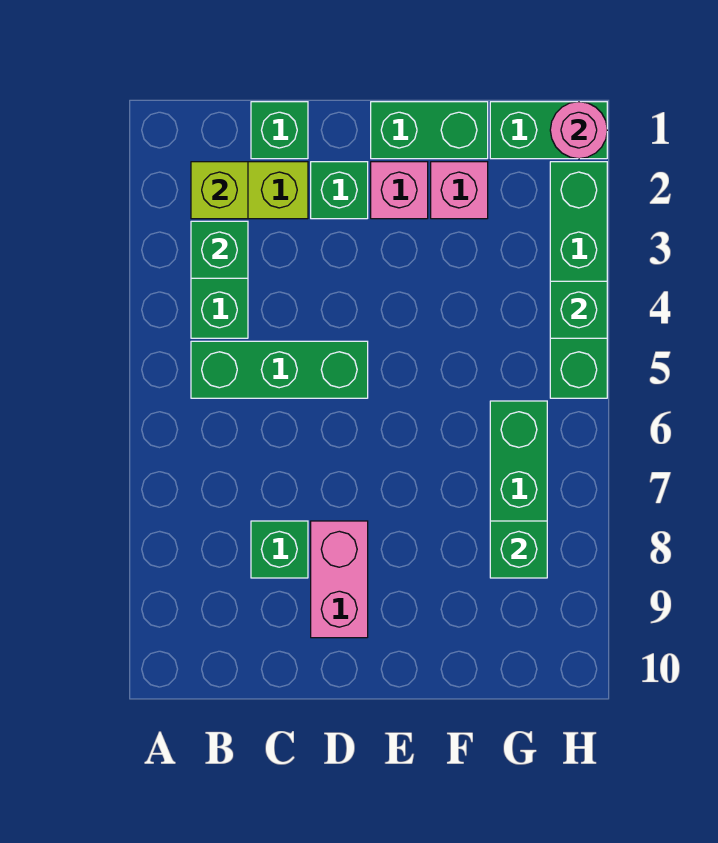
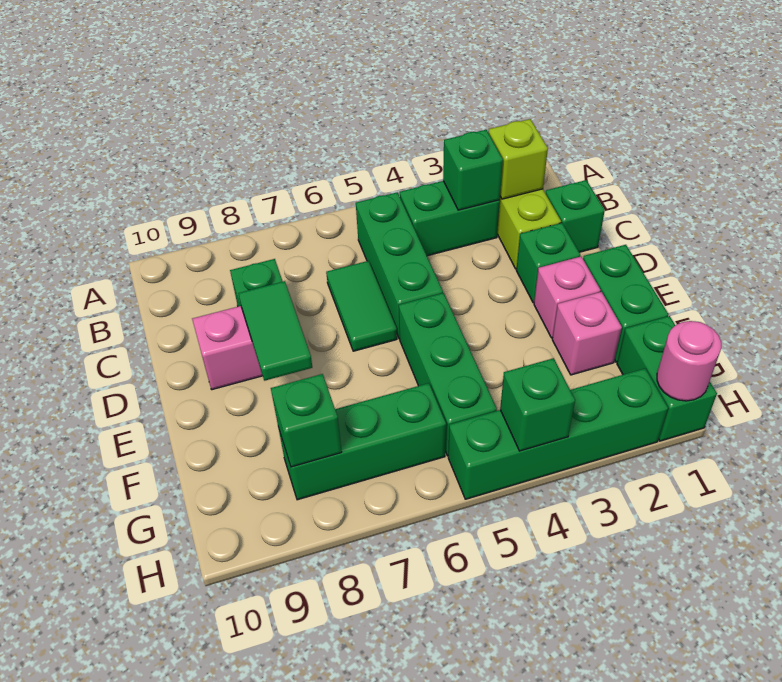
none -> green 1x2 tile [326,261,397,351]
none -> green 1x2 tile [238,281,312,381]
none -> green 1x3 brick [399,293,497,456]

